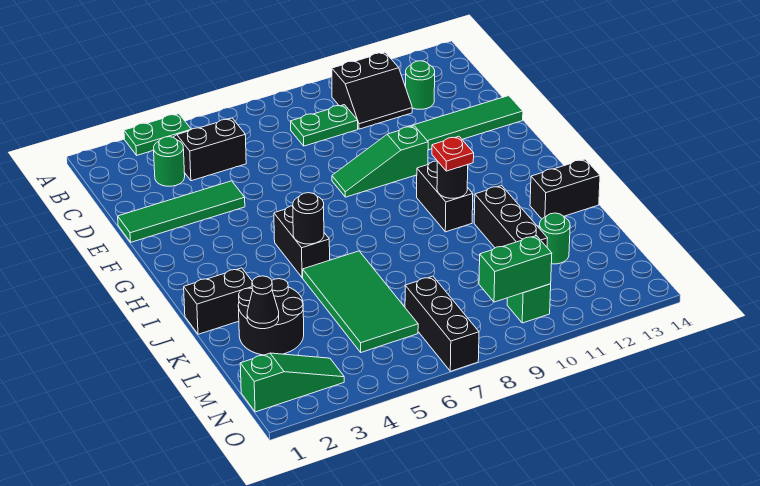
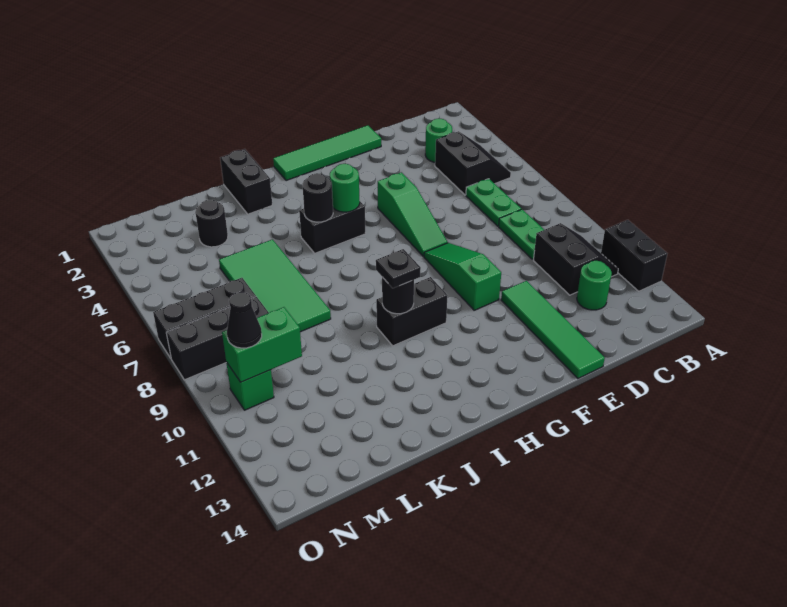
green 1x2 plate [124,114,191,155] -> green 1x2 plate moved to [466,179,521,226]
black 2x2 slope [332,52,412,129] -> black 2x2 slope turned to [533,223,618,295]
green 1x4 tile [118,181,245,242] -> green 1x4 tile turned to [273,125,381,181]
red 1x1 plate [432,136,474,171] -> black 1x1 plate [376,249,421,288]
green 2x4 tile [303,251,418,352] -> green 2x4 tile turned to [219,240,331,332]
black 1x3 brick [474,186,548,248] -> black 1x3 brick moved to [166,297,269,380]
black 1x2 brick [530,159,600,219] -> black 1x2 brick moved to [601,220,667,291]
black 2x2 round brick [238,279,304,355] -> black 1x1 round brick [195,200,228,247]
black 1x1 cone [247,276,279,329] -> black 1x1 cone moved to [227,292,262,348]
green 1x1 round brick [539,213,570,264] -> green 1x1 round brick moved to [330,164,360,212]
green 1x3 slope [240,353,344,412] -> green 1x3 slope moved to [378,172,448,256]
green 1x2 brick [479,236,552,302] -> green 1x2 brick turned to [222,307,302,382]

